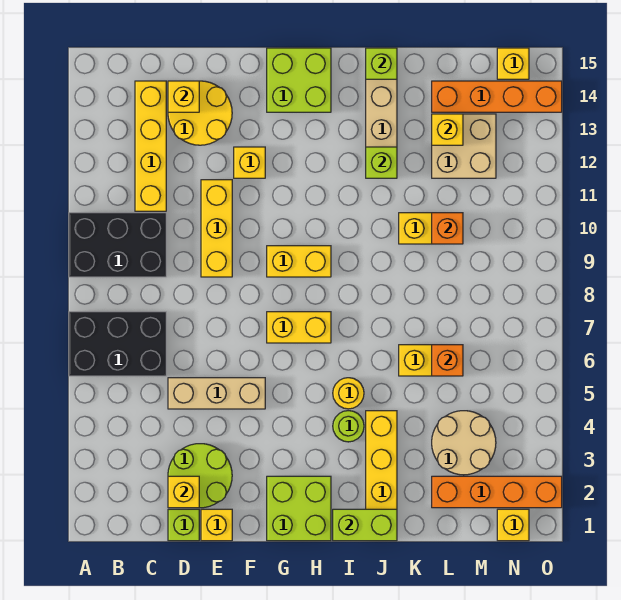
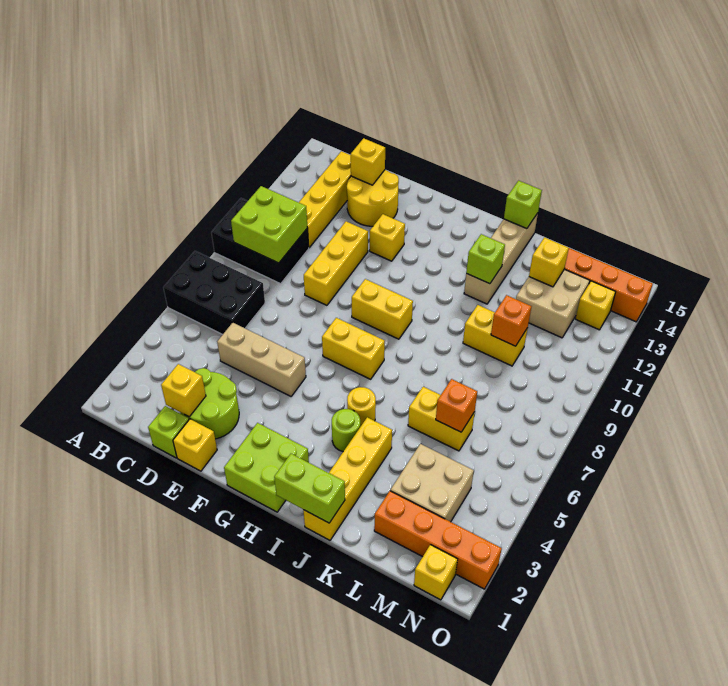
lime 2x2 brick [267,48,331,112] -> lime 2x2 brick moved to [231,186,307,263]
tan 2x2 round brick [432,411,496,475] -> tan 2x2 brick [390,444,474,522]
yellow 1x1 brick [497,48,529,79] -> yellow 1x1 brick moved to [575,281,615,330]

